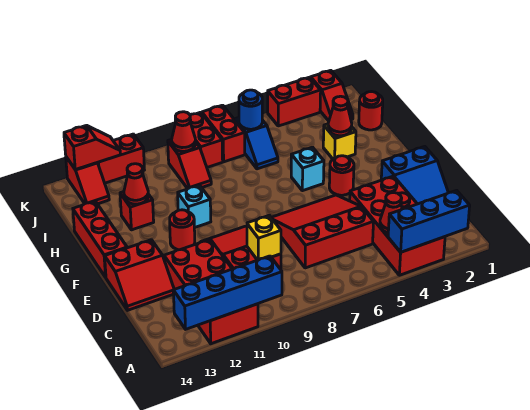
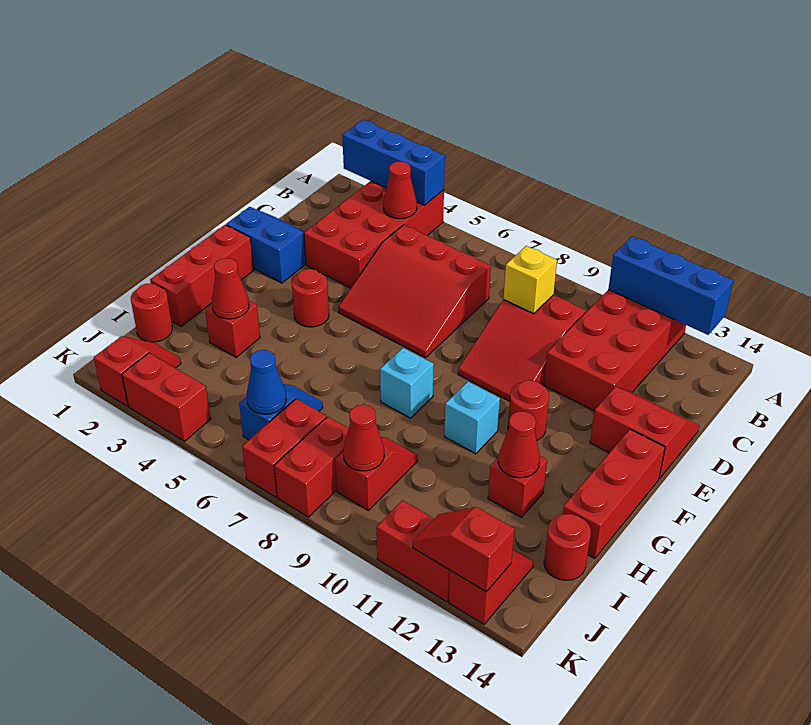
blue 1x4 brick [173,256,282,329] -> blue 1x3 brick [608,237,733,335]
none -> red 1x3 brick [150,225,254,326]
cyan 1x1 brick [291,147,324,191] -> cyan 1x1 brick moved to [380,348,434,418]
yellow 1x1 brick [323,124,356,159] -> red 1x1 brick [205,300,260,357]
none -> red 1x1 round brick [544,514,591,580]
blue 1x1 round brick [239,90,262,129] -> blue 1x1 cone [247,350,286,414]

